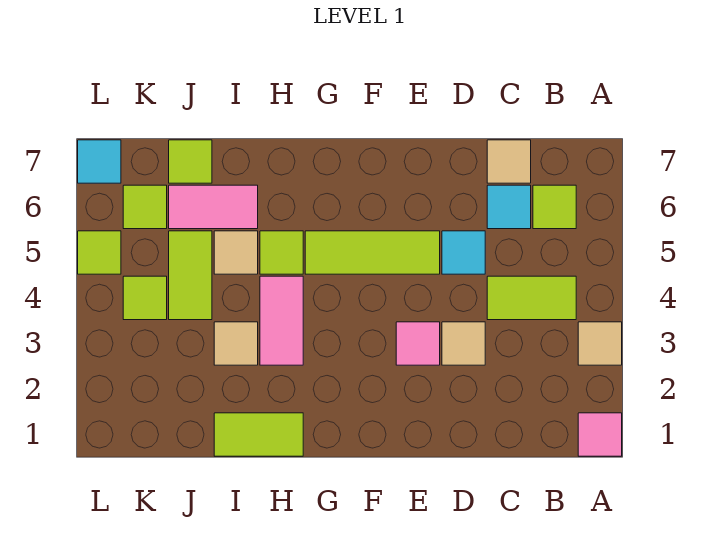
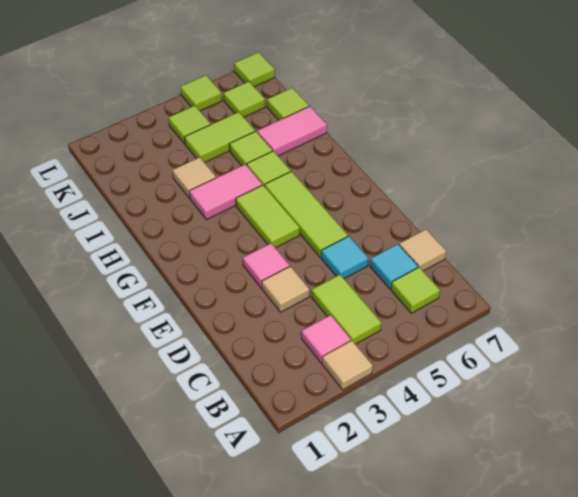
pink 1x1 tile [578,413,622,456] -> pink 1x1 tile moved to [302,315,351,363]
lime 1x2 tile [214,413,303,456] -> lime 1x2 tile moved to [236,185,300,248]
tan 1x1 tile [214,231,258,274] -> lime 1x1 tile [230,131,273,166]
pink 1x2 tile [169,185,258,229] -> pink 1x2 tile turned to [257,106,327,156]
cyan 1x1 tile [78,140,121,183] -> lime 1x1 tile [234,52,275,87]

